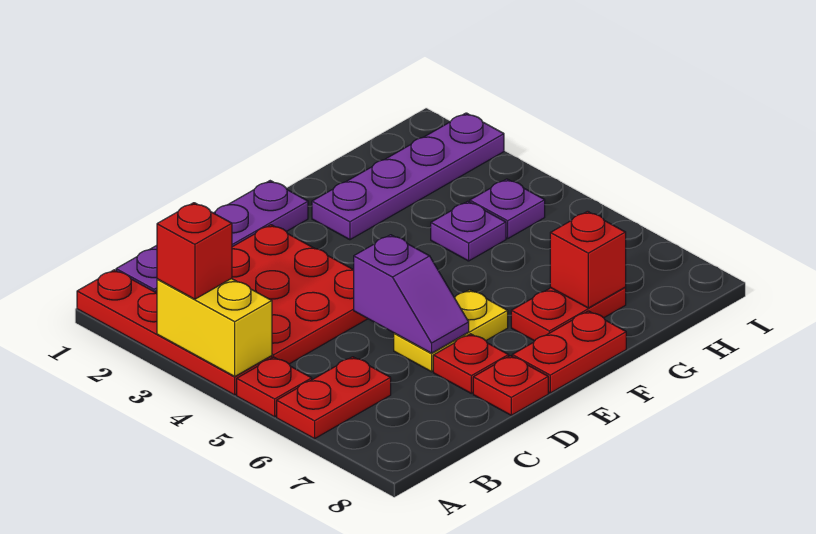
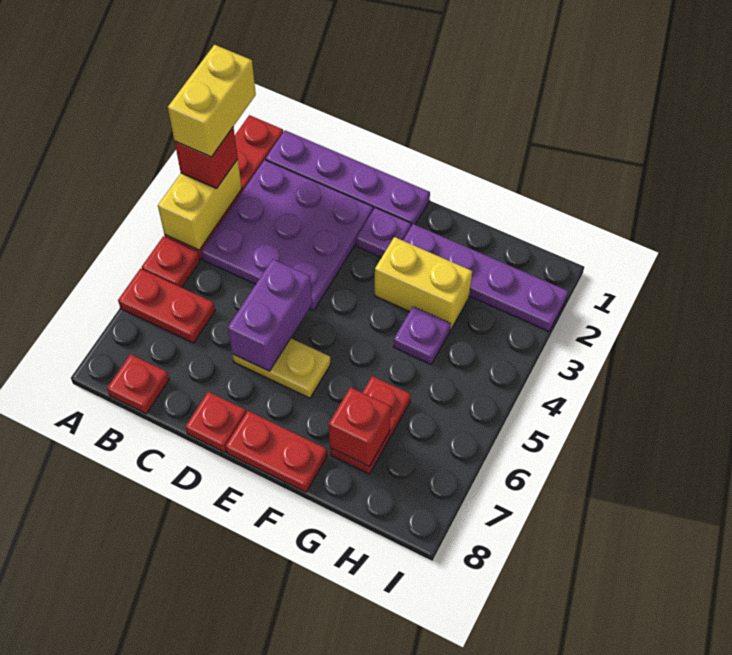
none -> yellow 1x2 brick [168,45,256,157]
red 3x3 plate [156,225,368,364] -> purple 3x3 plate [201,160,373,311]
purple 1x2 slope [354,235,469,353] -> purple 1x2 brick [228,259,312,371]
red 1x1 plate [433,334,509,393] -> red 1x1 plate moved to [107,354,169,414]
none -> yellow 1x2 brick [375,237,472,330]
red 1x2 plate [511,288,626,341] -> red 1x2 plate turned to [330,376,411,474]
purple 1x1 plate [470,179,545,239] -> purple 1x1 plate moved to [356,208,411,258]

